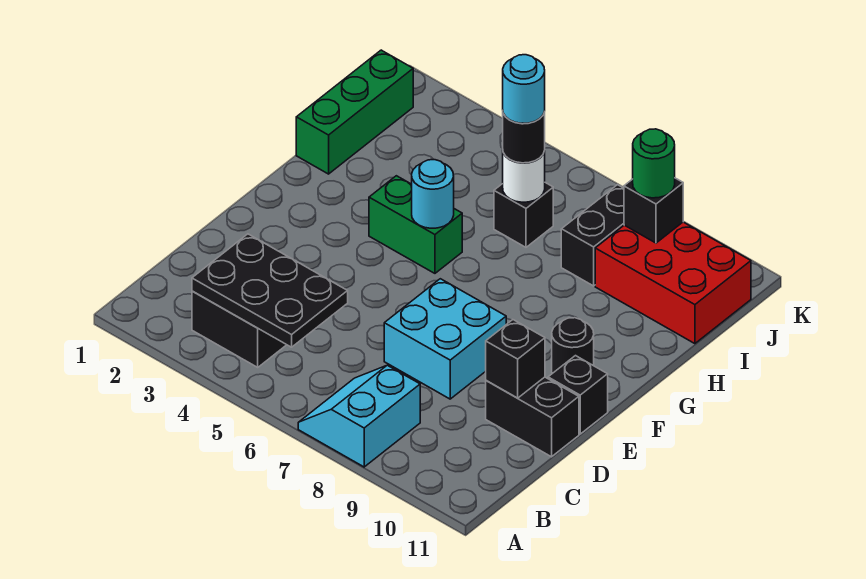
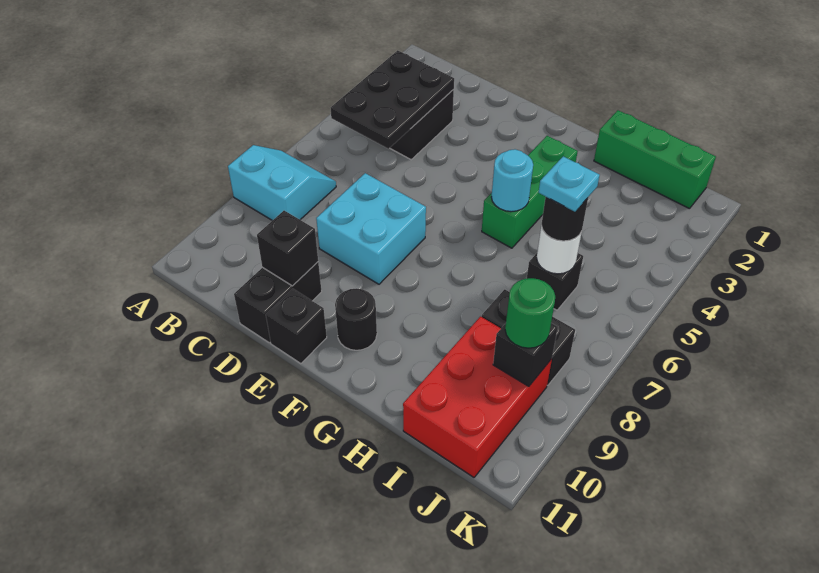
green 1x2 brick [369,176,462,273] -> green 1x3 brick [482,136,578,248]
cyan 1x1 round brick [503,55,545,123] -> cyan 1x1 plate [539,156,600,212]

